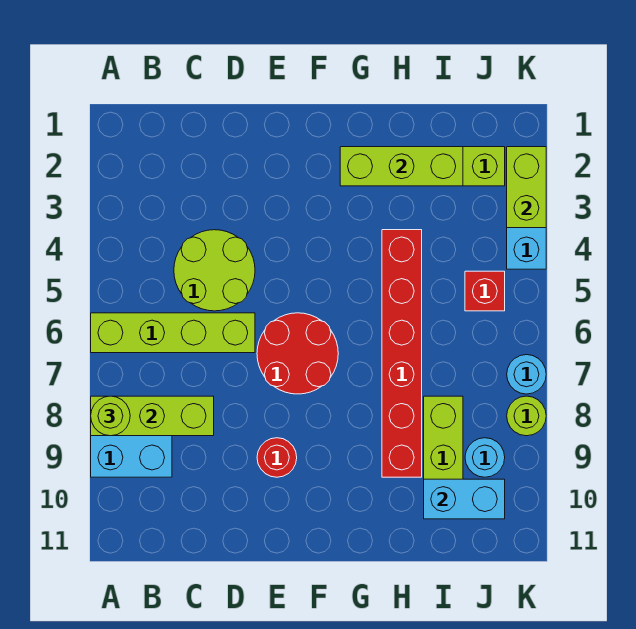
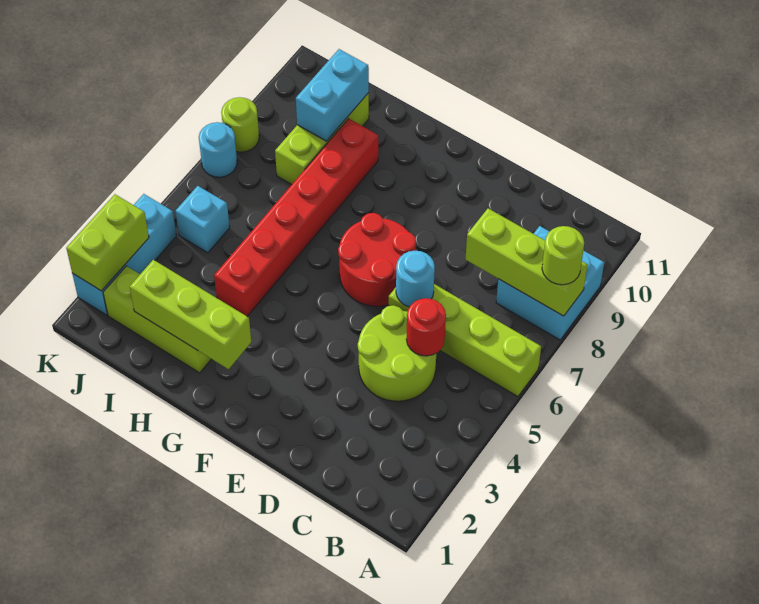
red 1x1 round brick [257,438,297,477] -> red 1x1 round brick moved to [406,298,446,356]
cyan 1x2 brick [424,479,505,519] -> cyan 1x2 brick turned to [296,49,369,141]
red 1x1 brick [465,271,505,311] -> cyan 1x1 brick [176,186,230,253]
cyan 1x1 round brick [465,438,505,477] -> cyan 1x1 round brick moved to [396,251,435,307]

